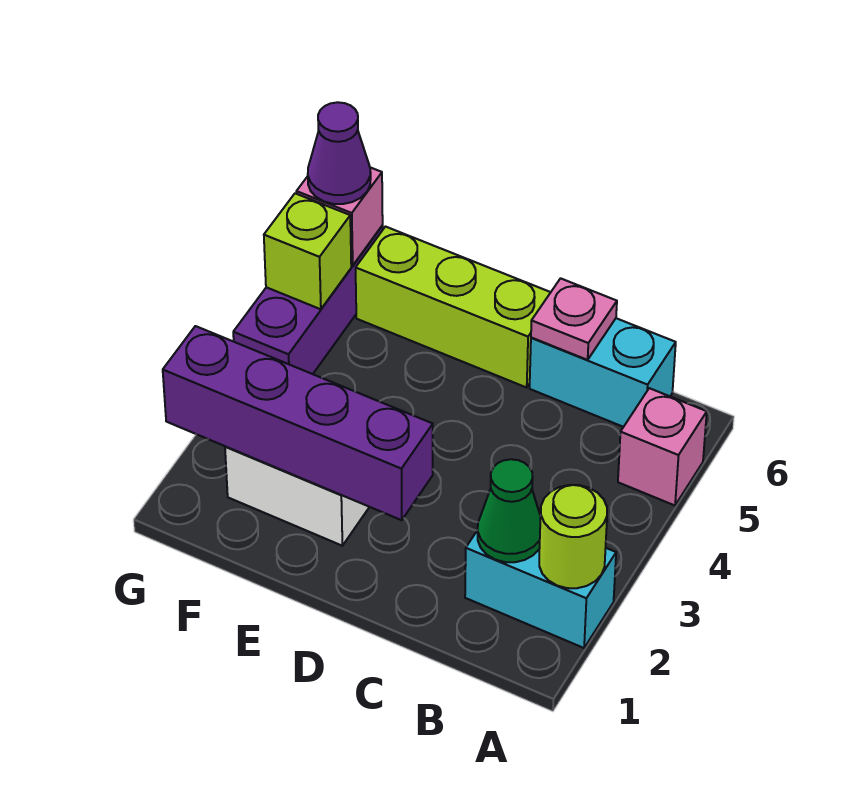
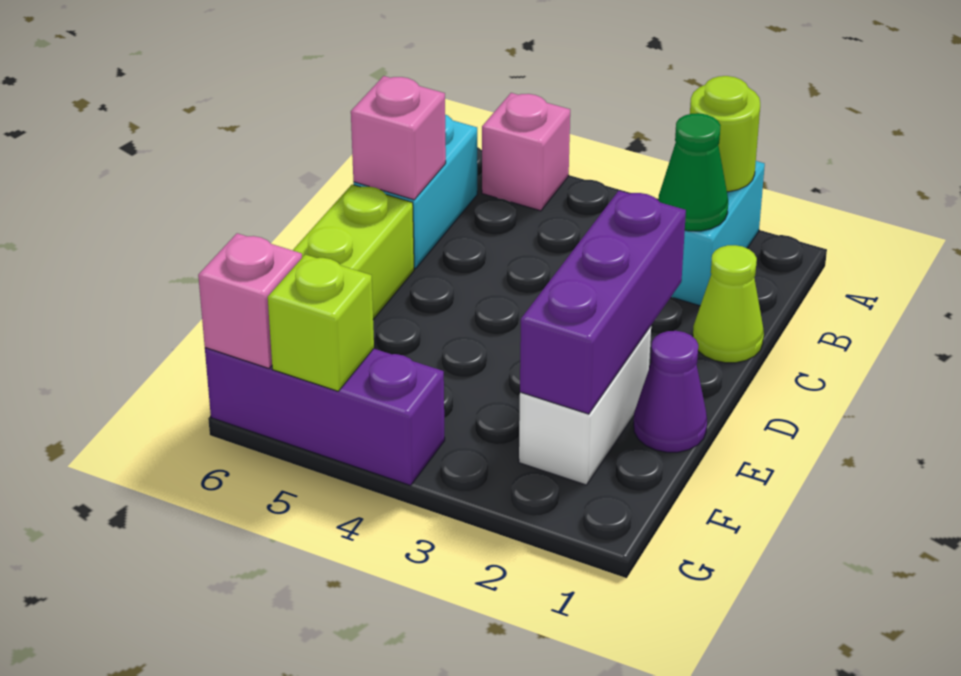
none -> lime 1x1 cone [693,245,764,363]
pink 1x1 plate [531,278,617,360] -> pink 1x1 brick [351,76,446,200]
purple 1x4 brick [163,326,433,520] -> purple 1x3 brick [520,191,686,414]
purple 1x1 cone [308,102,371,204] -> purple 1x1 cone moved to [634,331,707,452]

